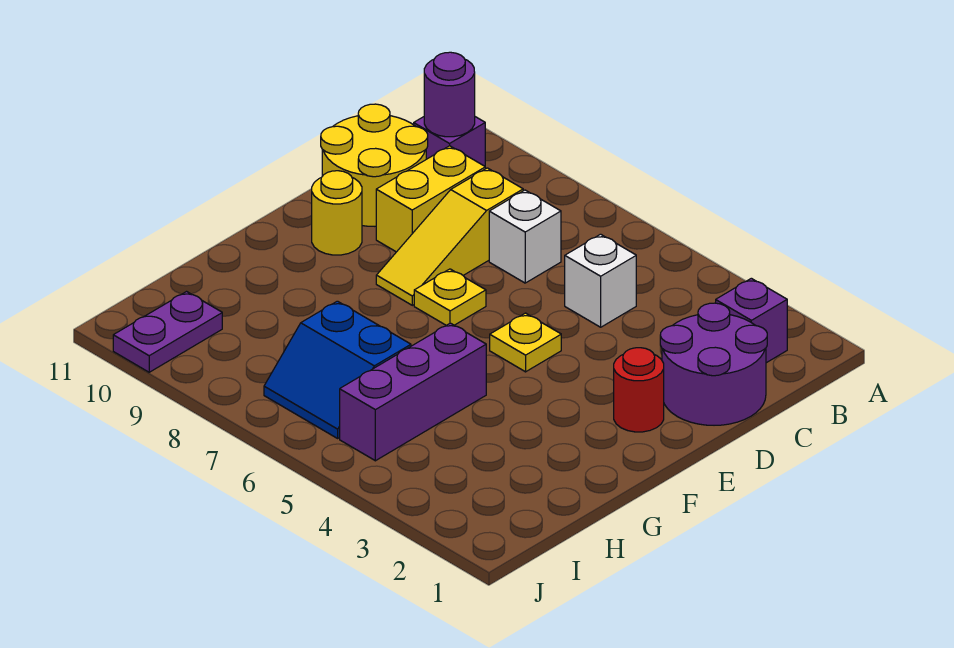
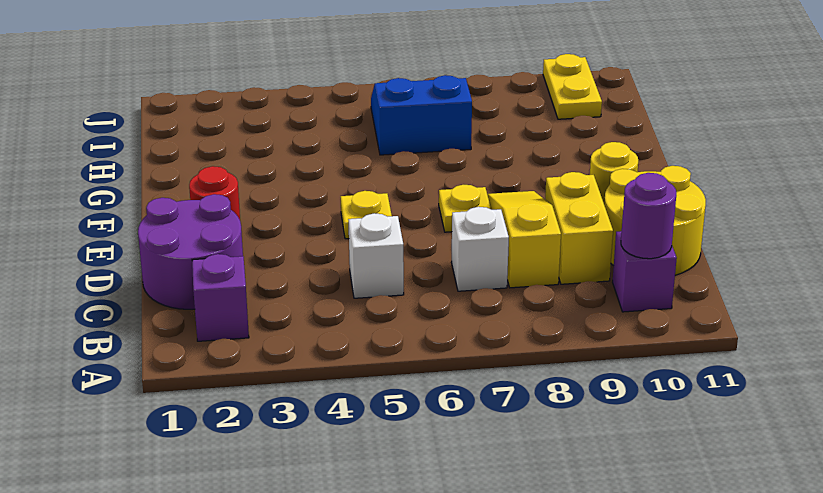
purple 1x3 brick [340,323,486,461] -> none
purple 1x2 plate [113,292,222,372] -> yellow 1x2 plate [543,54,602,119]

